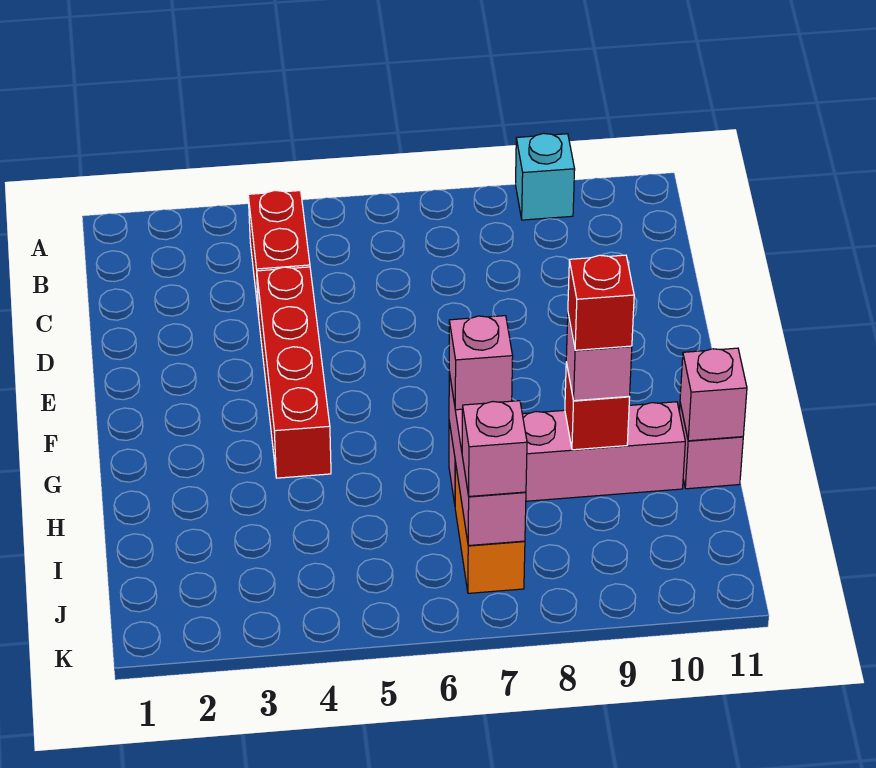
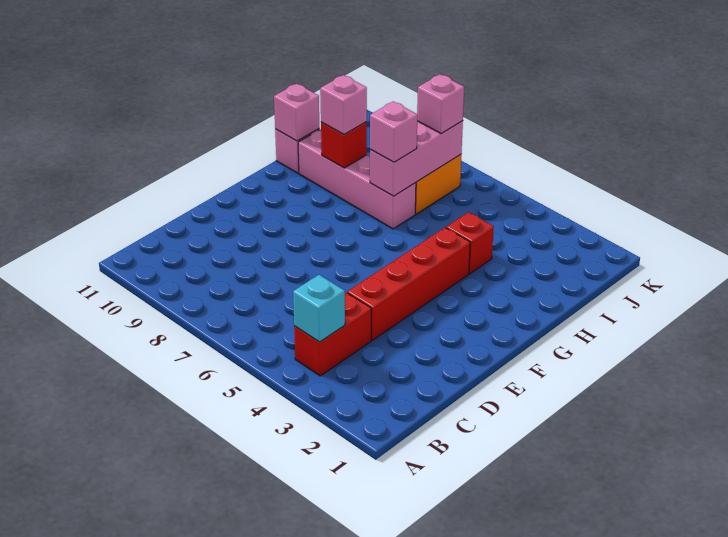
cyan 1x1 brick [516,133,575,220] -> cyan 1x1 brick moved to [293,275,345,342]
red 1x1 brick [568,255,634,350] -> red 1x1 brick moved to [446,212,494,274]

